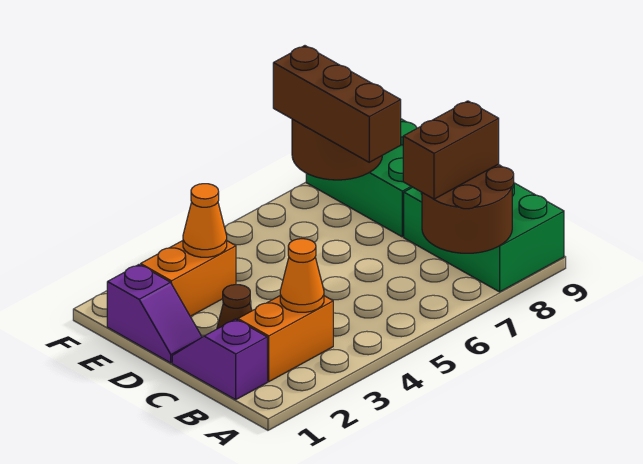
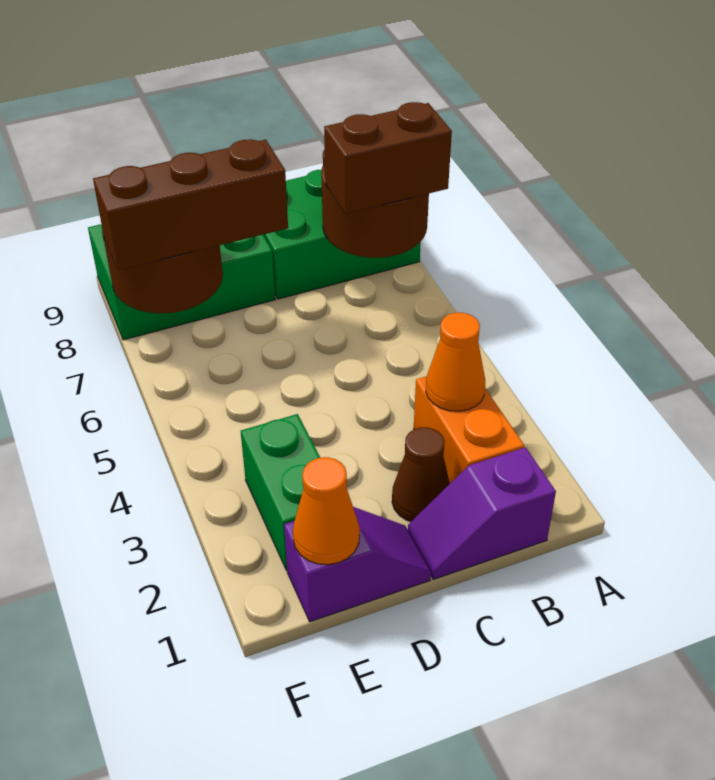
brown 1x2 brick [403,101,499,199] -> brown 1x2 brick turned to [324,102,452,214]
orange 1x2 brick [141,241,236,316] -> green 1x2 brick [241,414,320,570]
orange 1x1 cone [183,184,227,257] -> orange 1x1 cone moved to [293,457,360,565]

